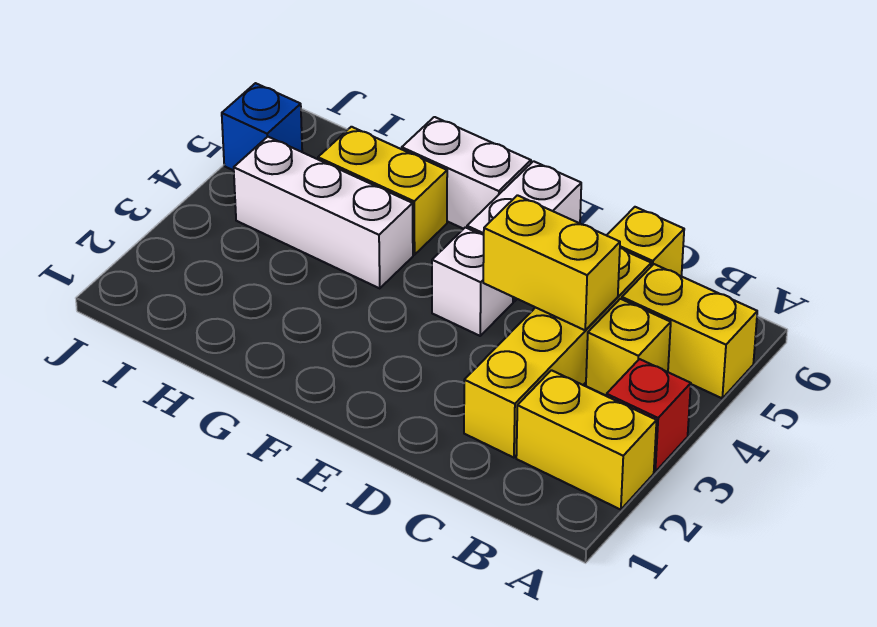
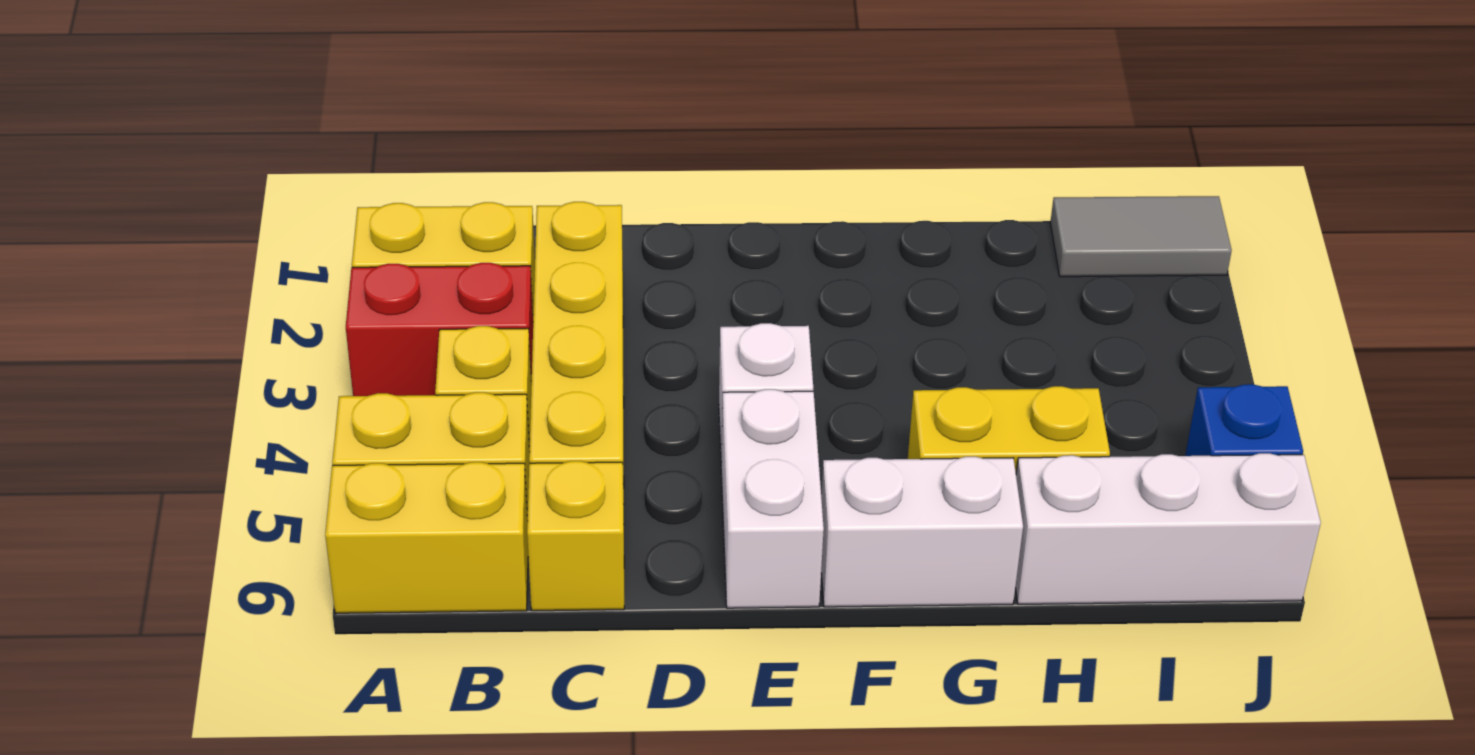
red 1x1 brick [606,359,691,472] -> red 1x2 brick [346,263,533,396]
yellow 1x2 brick [483,195,620,330] -> yellow 1x2 brick moved to [325,462,528,613]
white 1x3 brick [234,137,413,288] -> white 1x3 brick moved to [1015,453,1321,604]
none -> grey 1x2 tile [1050,196,1232,277]

